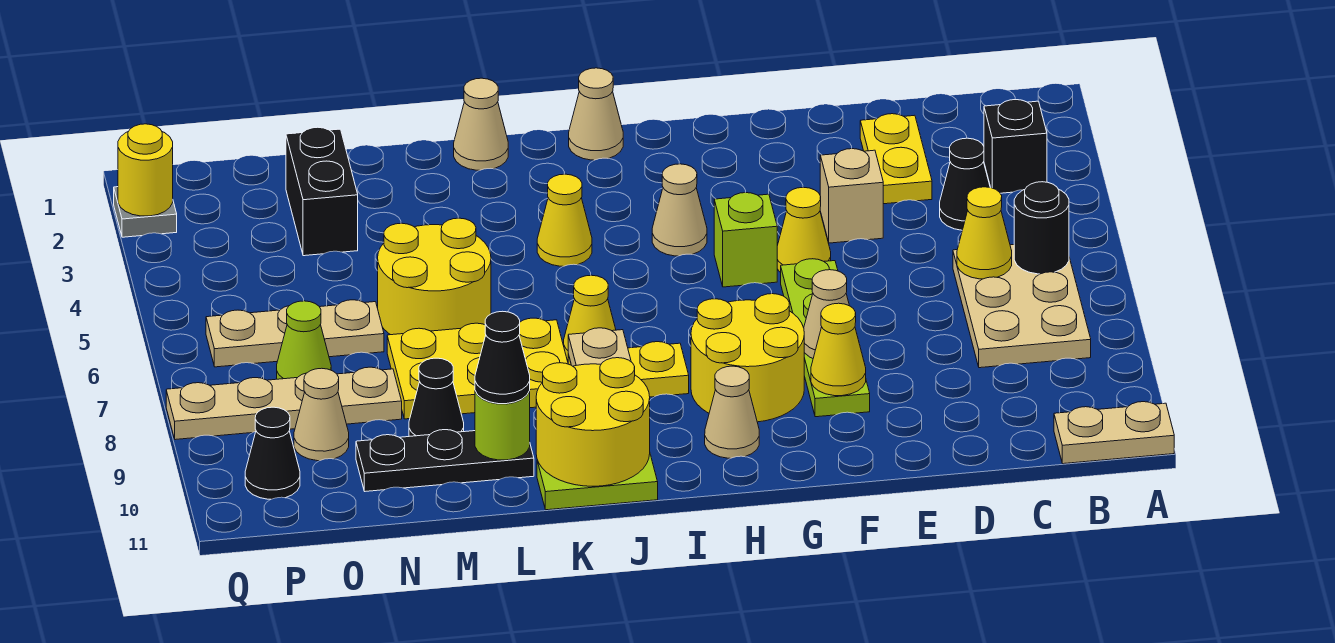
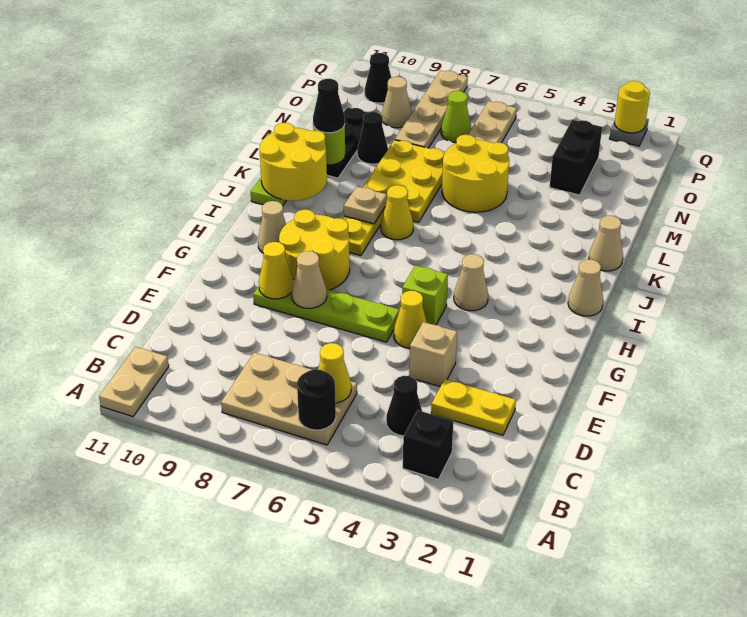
yellow 1x1 cone [537,174,592,266] -> none
black 1x2 brick [286,127,358,256] -> black 1x2 brick turned to [550,120,602,195]

